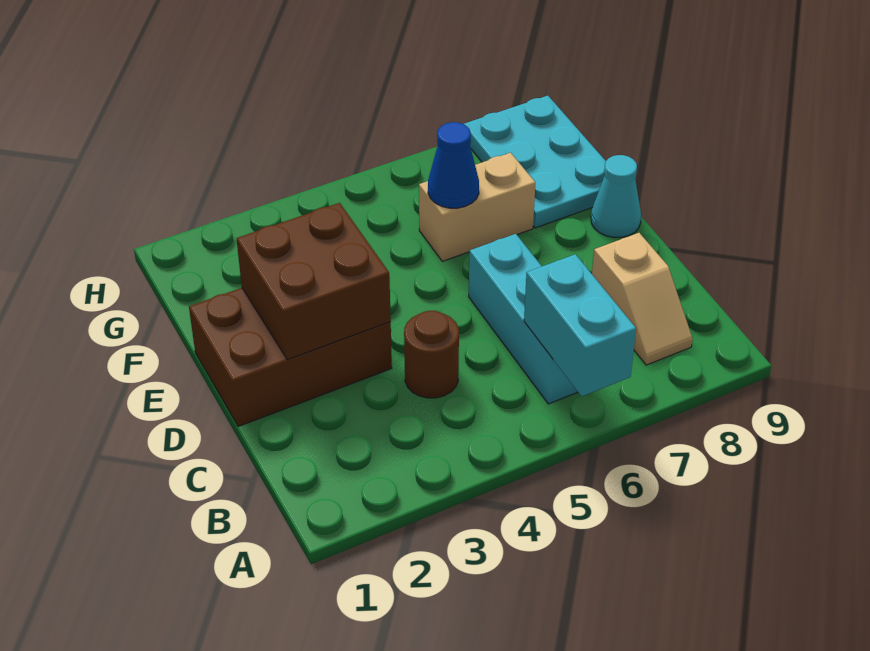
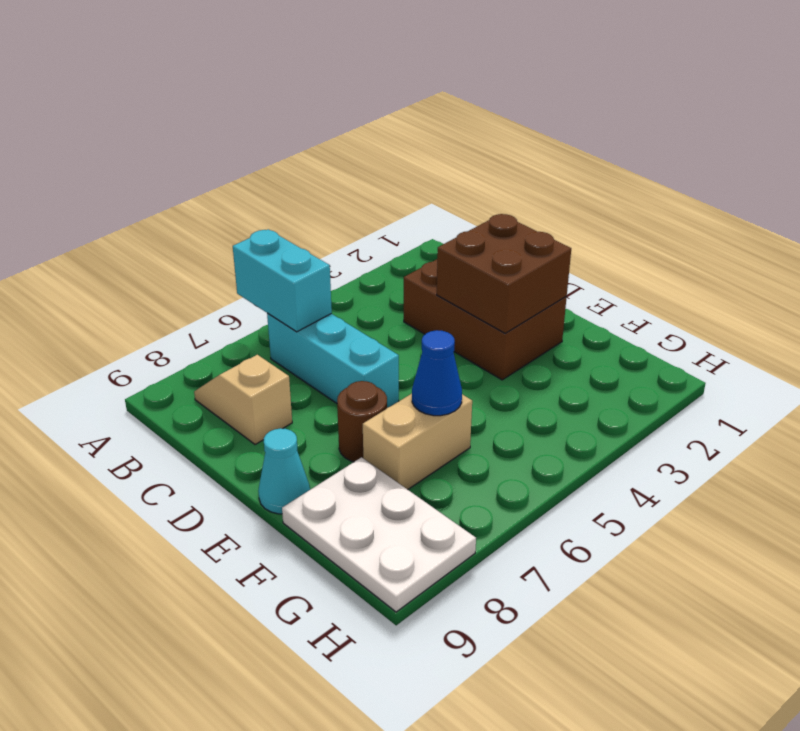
brown 1x1 round brick [404,311,459,398] -> brown 1x1 round brick moved to [337,381,387,462]
brown 2x3 brick [189,288,392,427] -> brown 2x3 brick turned to [404,259,567,380]
cyan 2x3 plate [464,96,606,228] -> white 2x3 plate [282,457,476,612]

